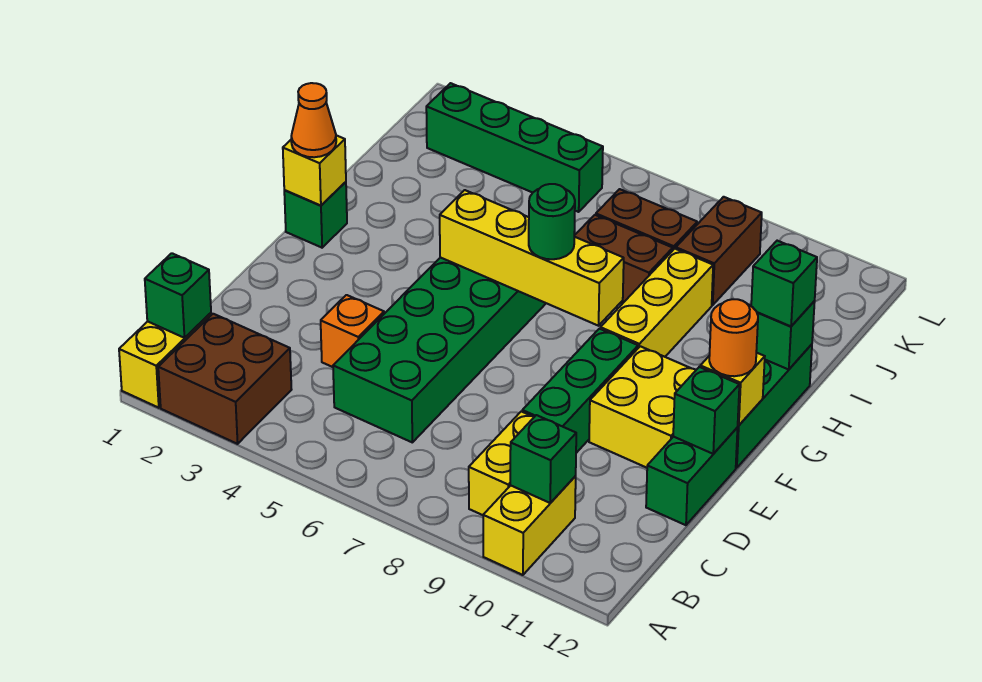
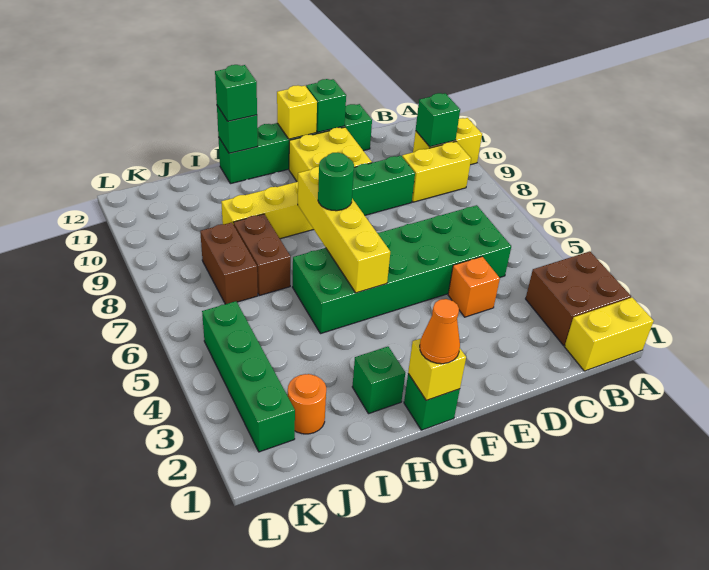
green 1x1 brick [145,253,211,338] -> green 1x1 brick moved to [352,347,405,414]
orange 1x1 round brick [709,299,758,376] -> orange 1x1 round brick moved to [288,374,326,434]
brown 1x2 brick [676,197,762,305] -> none

